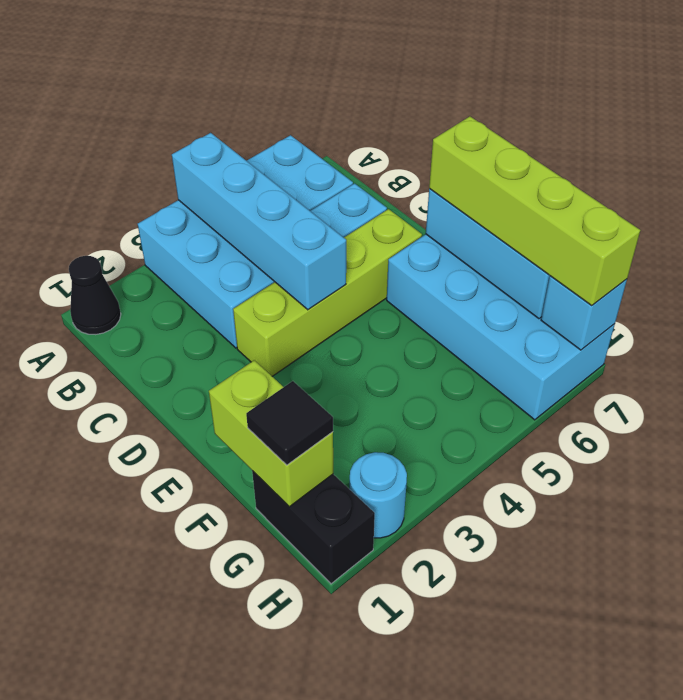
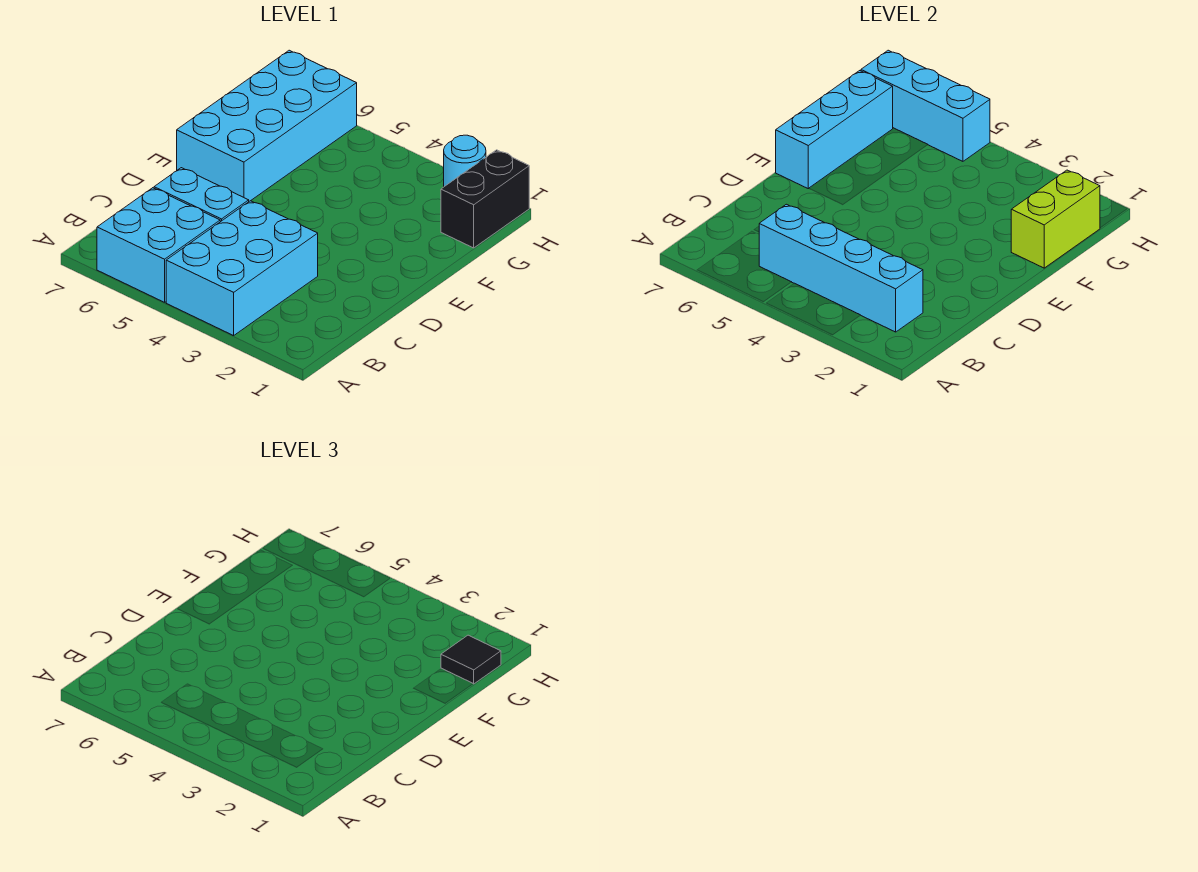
black 1x1 cone [69,256,121,335] -> none
cyan 1x4 brick [172,133,346,310] -> cyan 1x4 brick turned to [759,204,923,332]
lime 1x4 brick [233,209,422,376] -> none
lime 1x4 brick [429,116,640,306] -> none
cyan 1x1 brick [541,276,627,350] -> cyan 1x3 brick [861,50,990,161]

